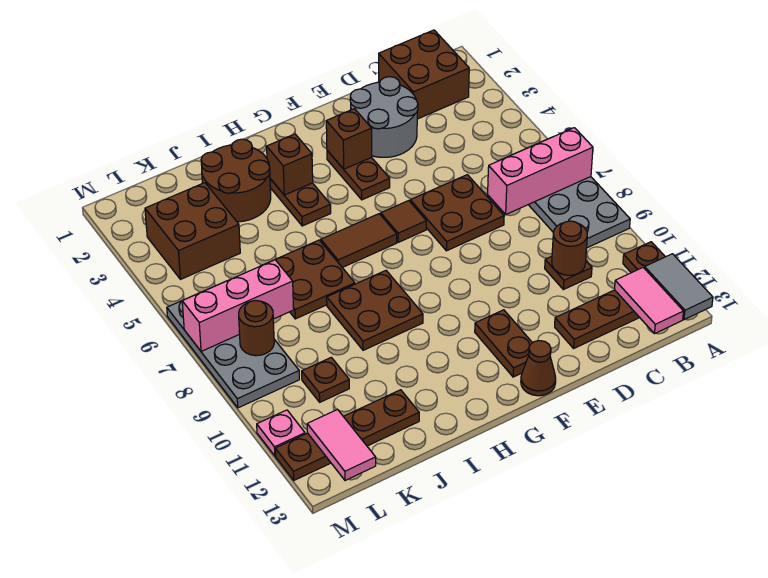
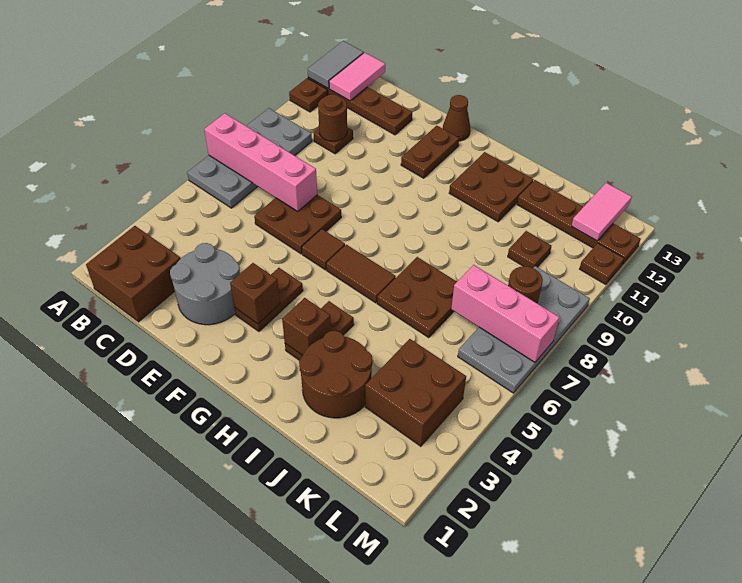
pink 1x3 brick [488,128,593,215] -> pink 1x4 brick [204,113,317,211]
brown 2x2 plate [327,271,423,350] -> brown 2x2 plate moved to [449,152,533,222]
pink 1x1 plate [257,410,305,456] -> brown 1x1 plate [579,243,624,285]

